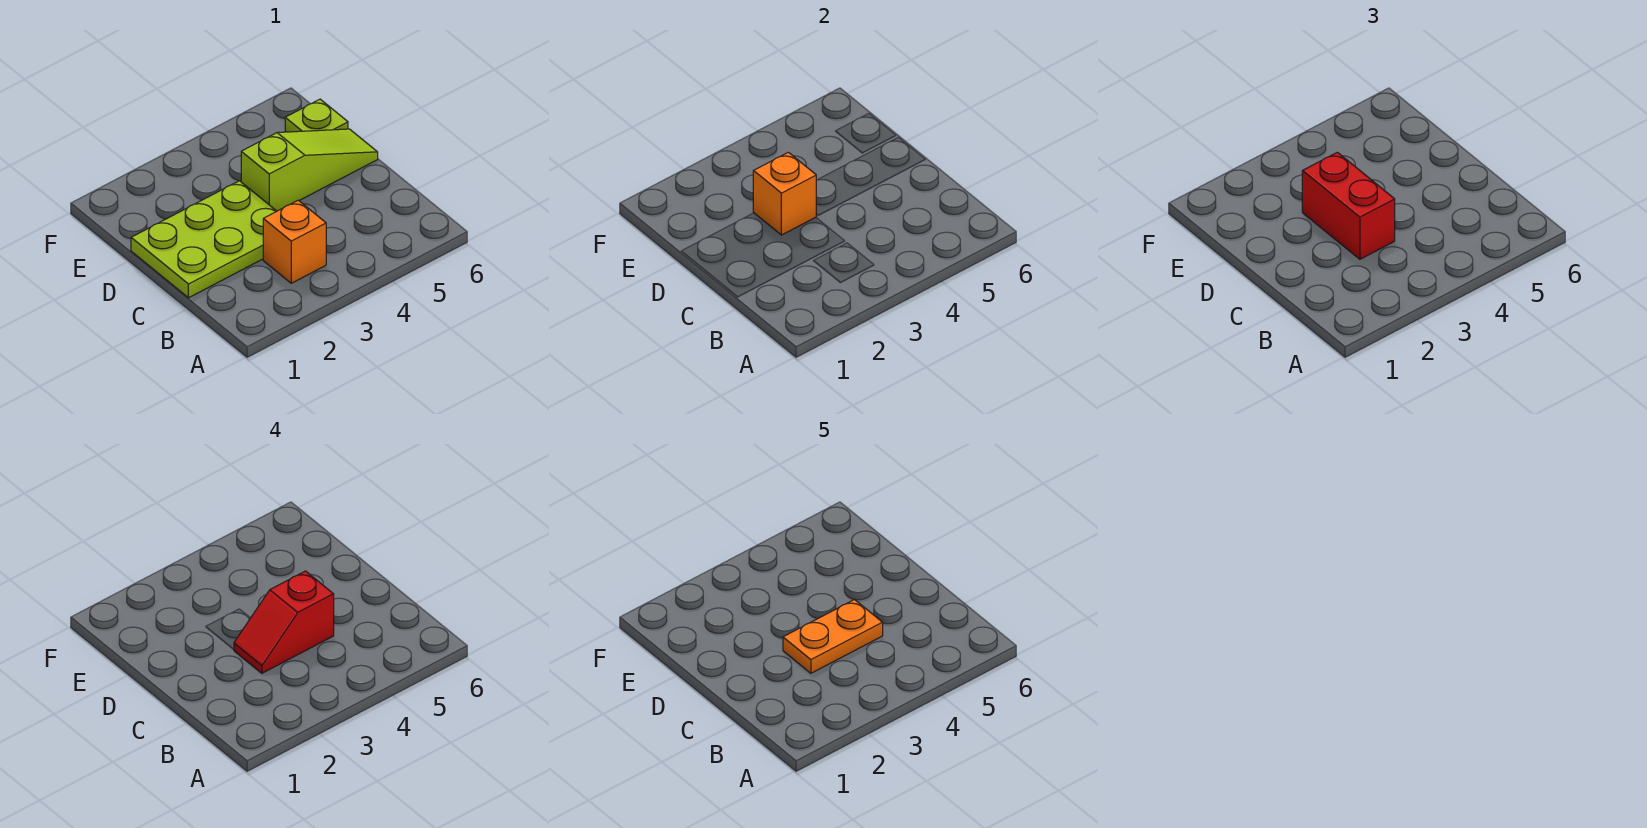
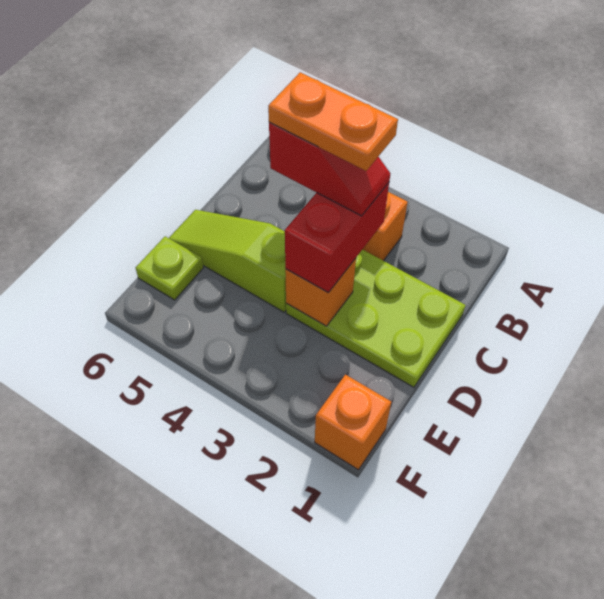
none -> orange 1x1 brick [315,374,391,470]

